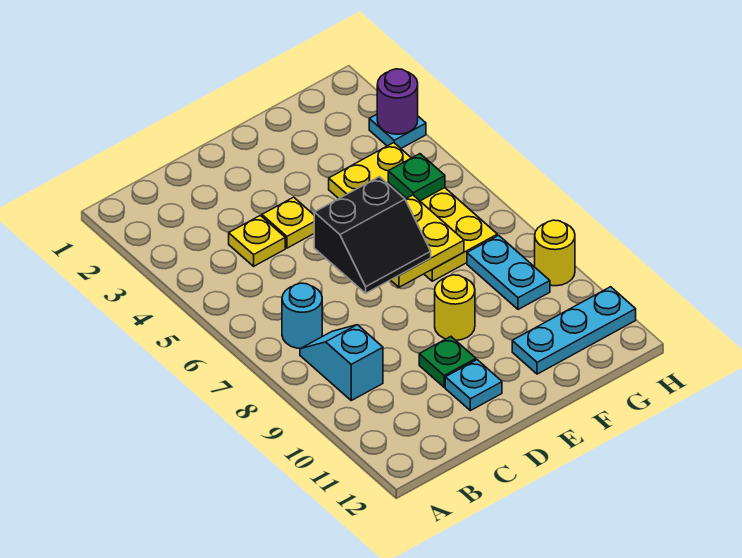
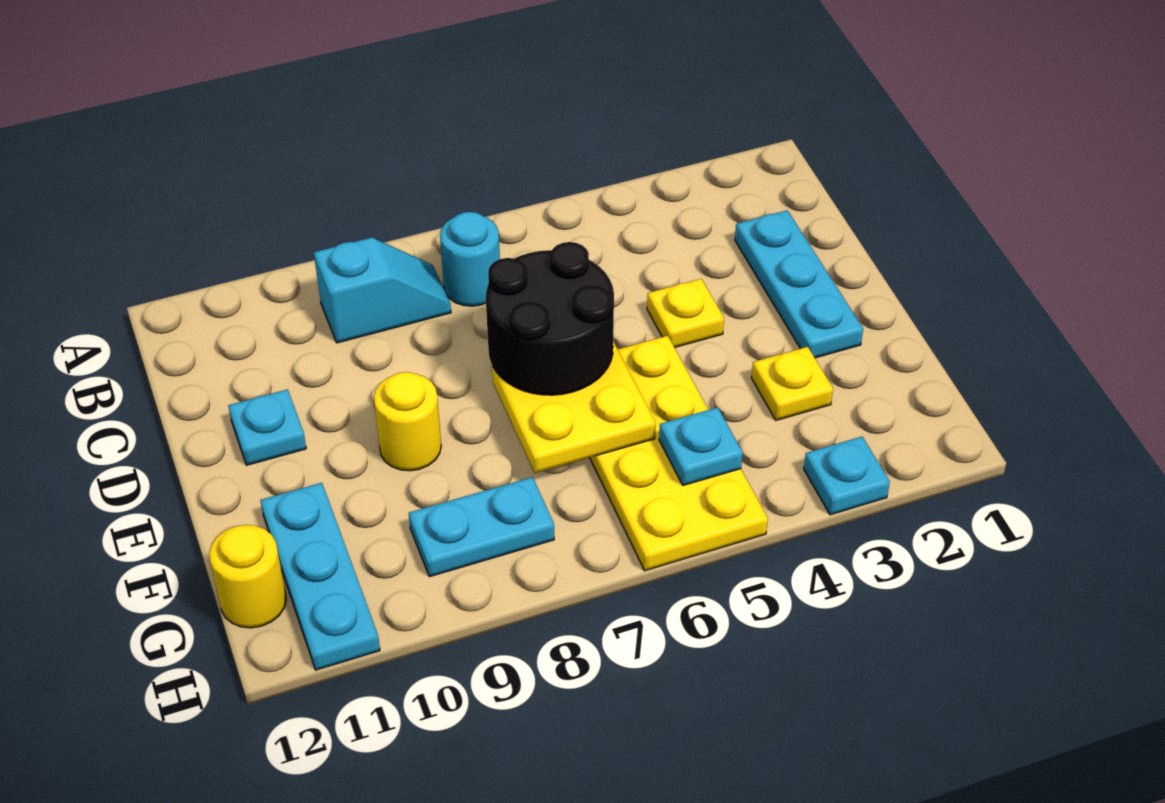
none -> cyan 1x3 plate [735,210,863,358]
yellow 1x1 plate [229,215,285,266] -> yellow 1x1 plate moved to [751,347,833,420]
black 2x2 slope [314,177,431,293] -> black 2x2 round brick [486,242,614,395]
green 1x1 plate [419,337,476,387] -> none
yellow 2x4 plate [329,143,497,281] -> yellow 2x4 plate turned to [590,336,768,571]
green 1x1 plate [388,154,445,201] -> cyan 1x1 plate [659,407,743,486]
purple 1x1 round brick [377,69,418,134] -> none
yellow 1x1 round brick [535,220,575,286] -> yellow 1x1 round brick moved to [209,525,286,628]

